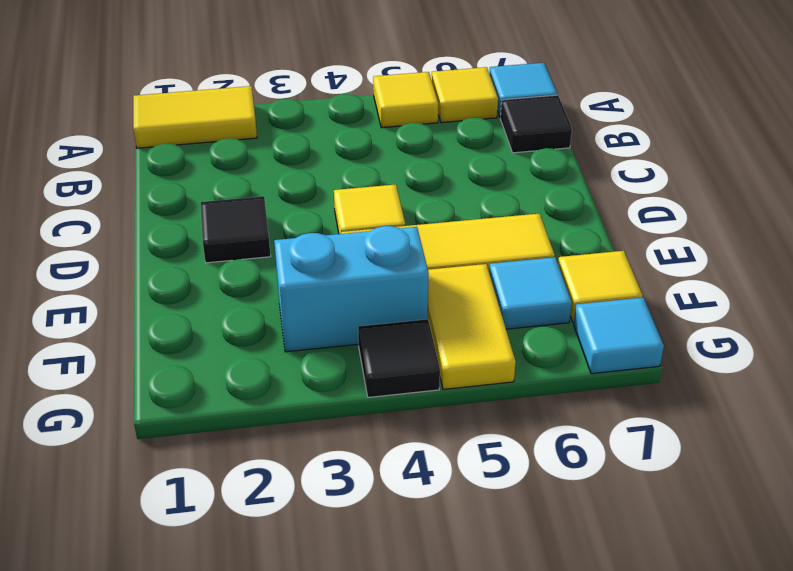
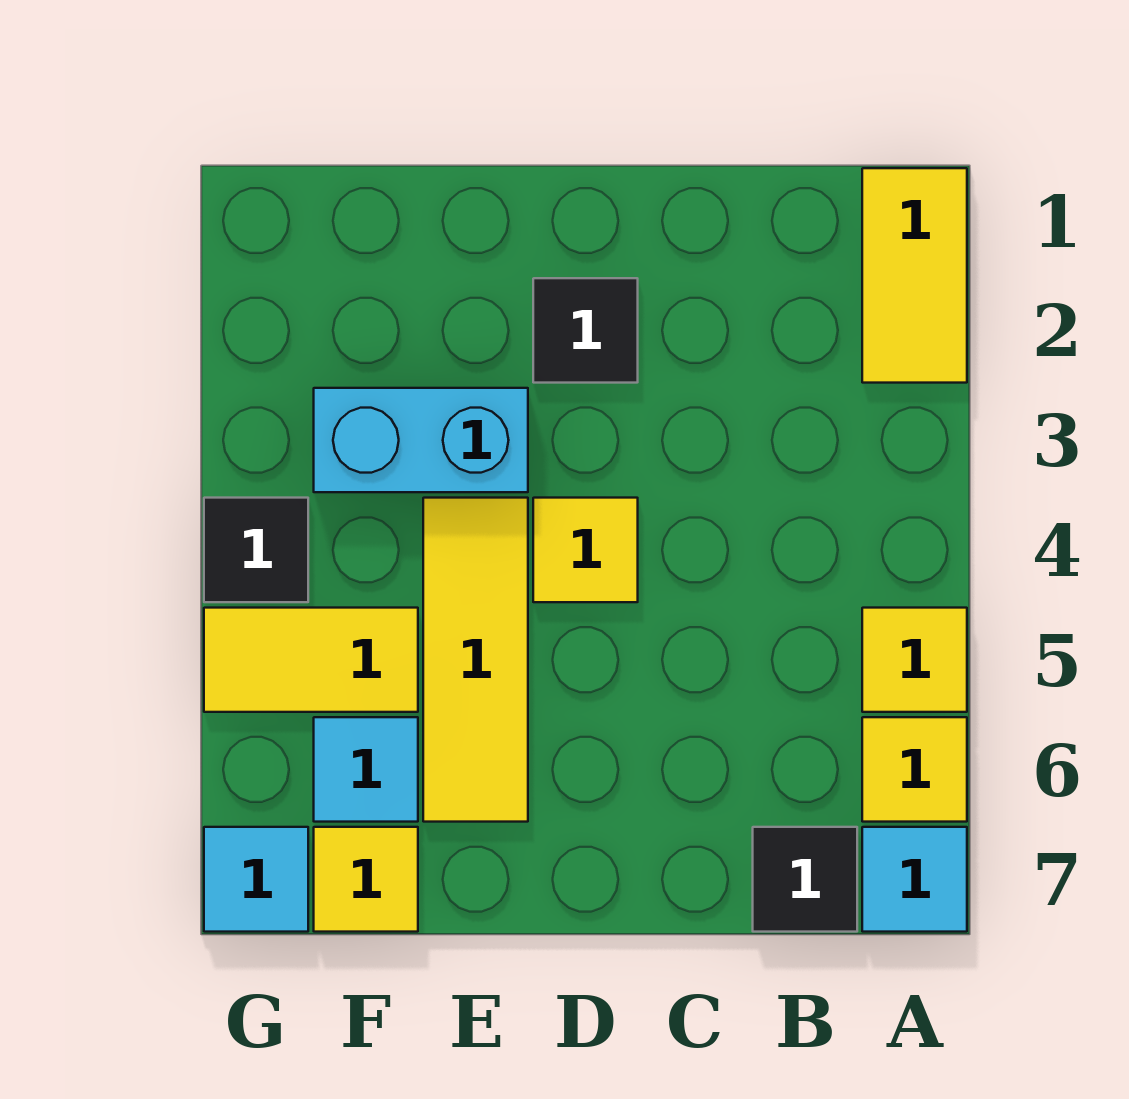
cyan 1x2 brick [274,226,429,352] -> cyan 1x2 brick turned to [314,388,528,492]

